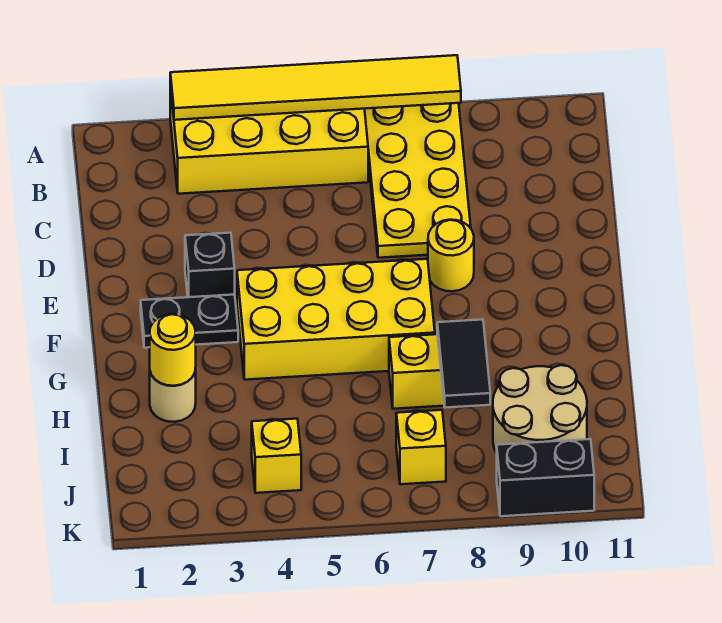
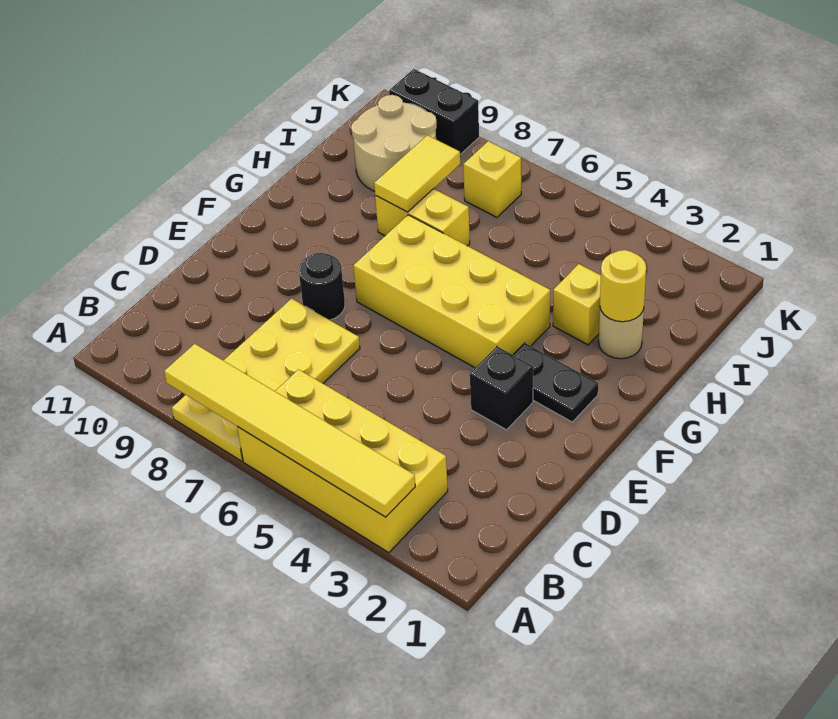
yellow 1x1 round brick [428,220,474,291] -> black 1x1 round brick [299,253,345,320]
black 1x2 tile [437,320,490,408] -> yellow 1x2 tile [374,135,460,212]
yellow 1x1 brick [252,419,301,493] -> yellow 1x1 brick moved to [553,264,601,345]

